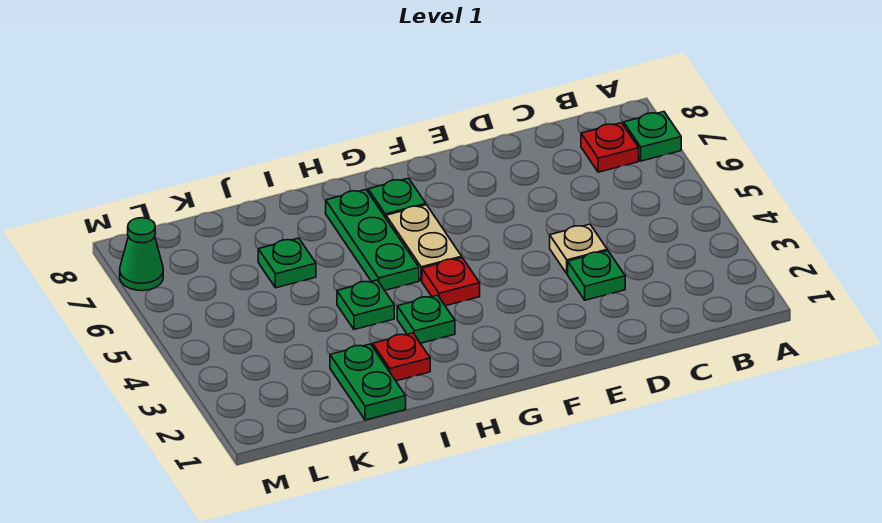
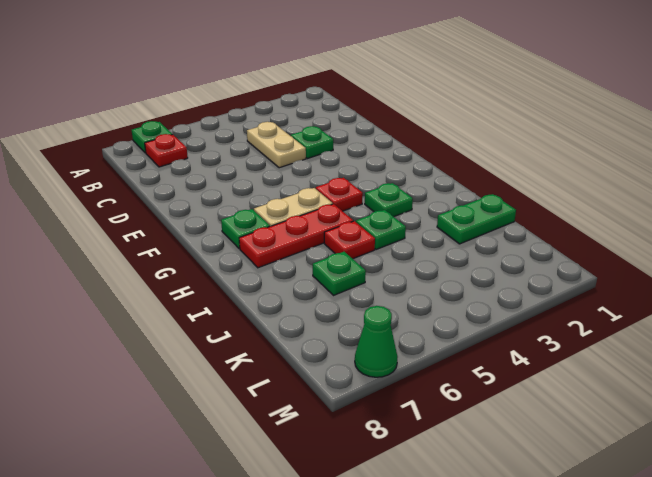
tan 1x1 plate [550,224,607,274] -> tan 1x2 plate [247,122,306,168]
green 1x3 plate [326,190,419,290] -> red 1x3 plate [239,204,353,268]
red 1x1 plate [373,333,430,381] -> red 1x1 plate moved to [324,221,375,259]

